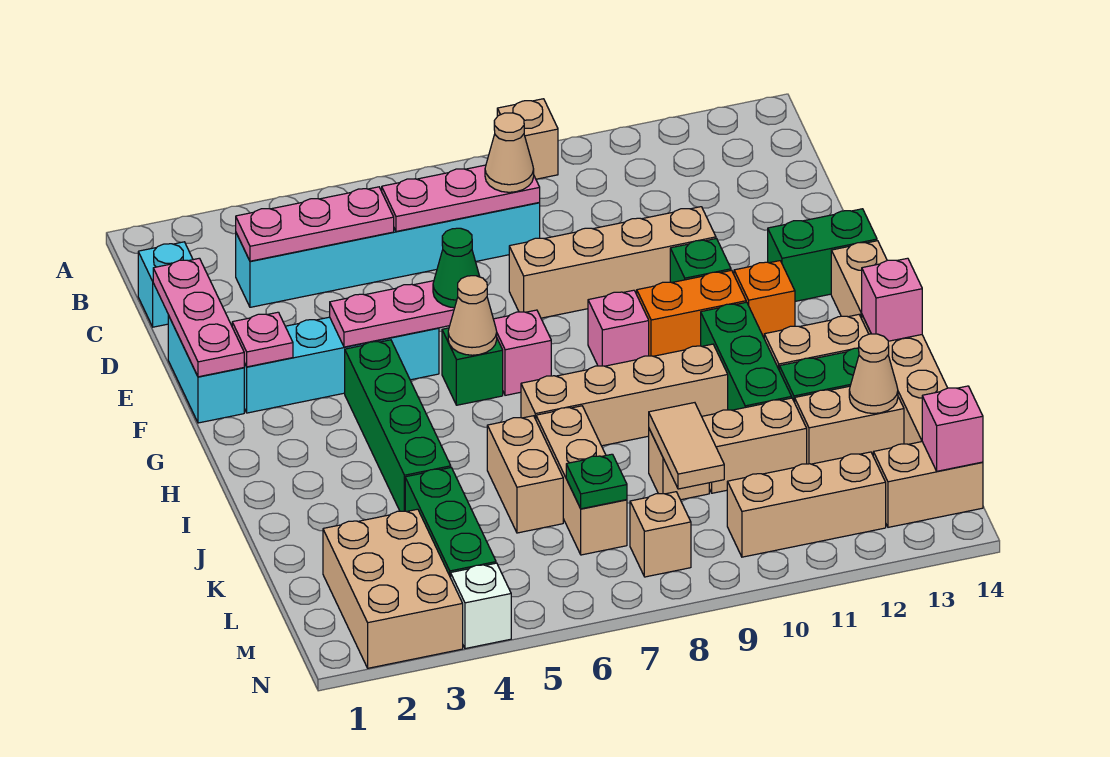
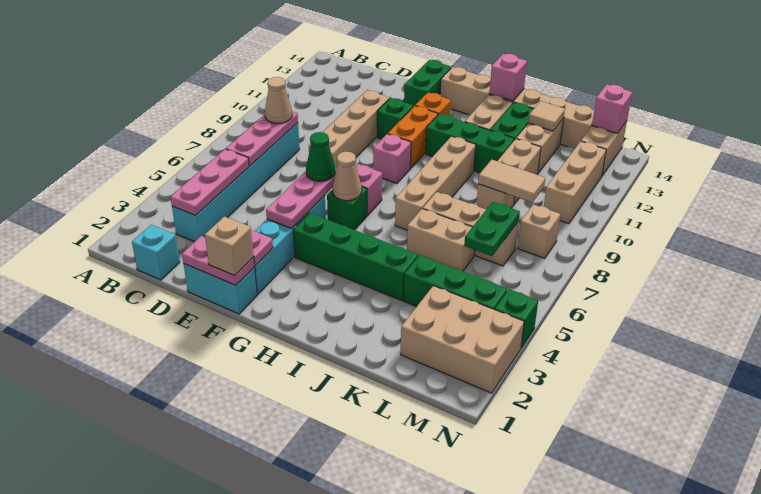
tan 1x1 brick [497,99,558,179] -> tan 1x1 brick moved to [205,216,254,276]
pink 1x3 plate [153,258,244,377] -> pink 1x2 plate [182,236,254,285]
tan 1x1 cone [849,334,898,414] -> tan 1x1 tile [528,101,565,131]
green 1x1 plate [566,454,627,509] -> green 1x2 plate [464,202,520,256]
white 1x1 brick [451,563,511,649] -> green 1x1 brick [495,289,538,348]

